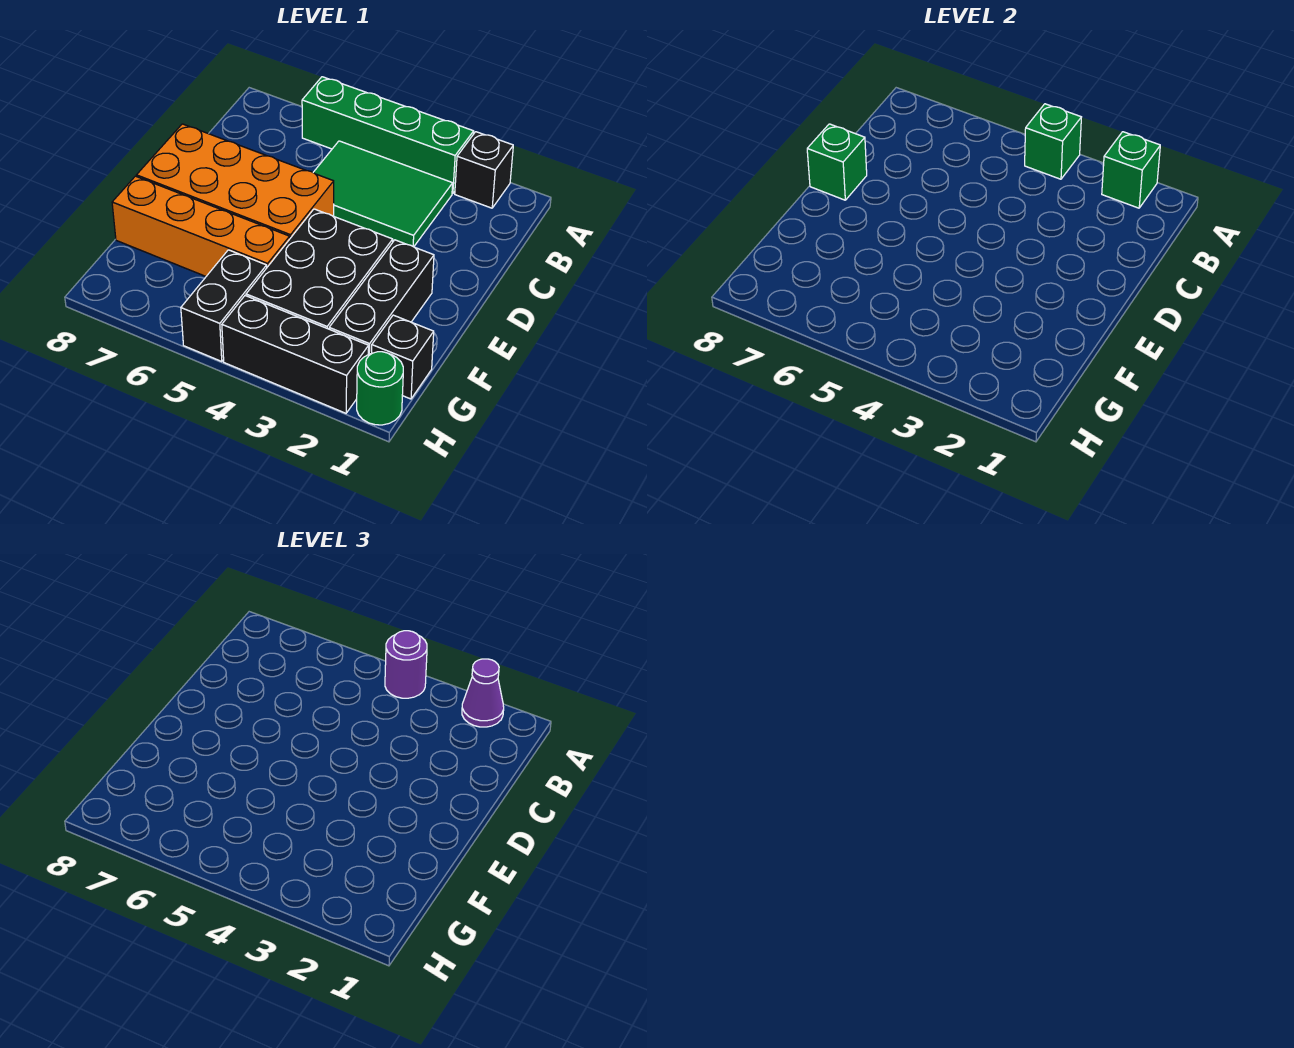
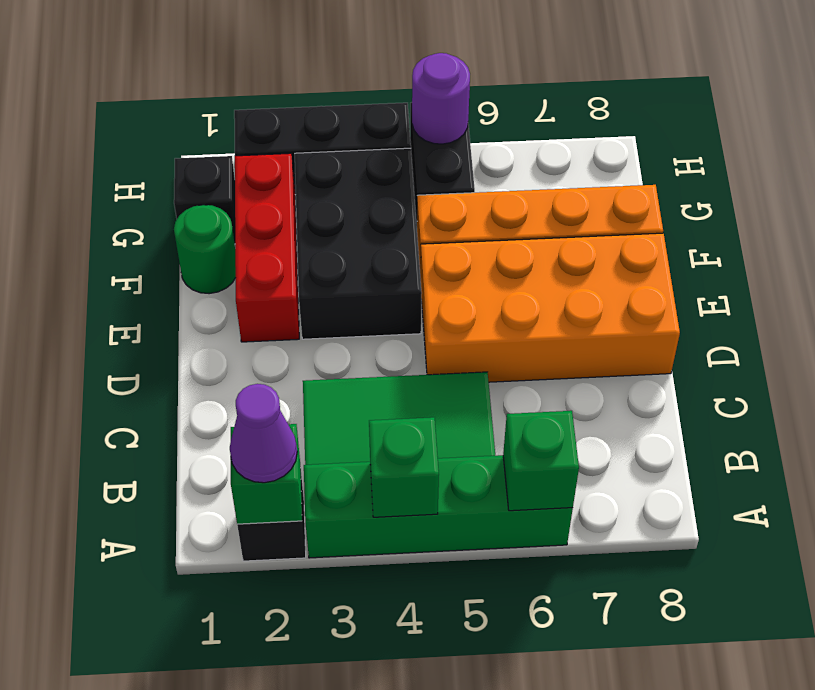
purple 1x1 round brick [385,631,427,698] -> purple 1x1 round brick moved to [412,53,470,144]
green 1x1 brick [807,124,867,200] -> green 1x1 brick moved to [503,411,579,511]
black 1x3 brick [329,240,434,354] -> red 1x3 brick [235,153,299,342]
green 1x1 round brick [357,352,403,425] -> green 1x1 round brick moved to [174,205,236,294]

